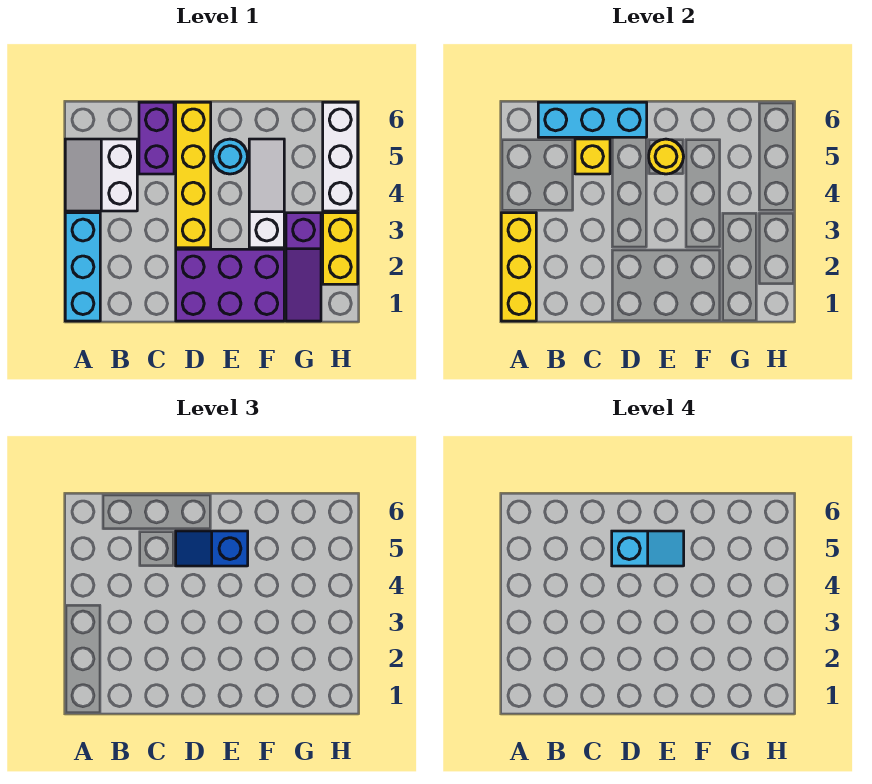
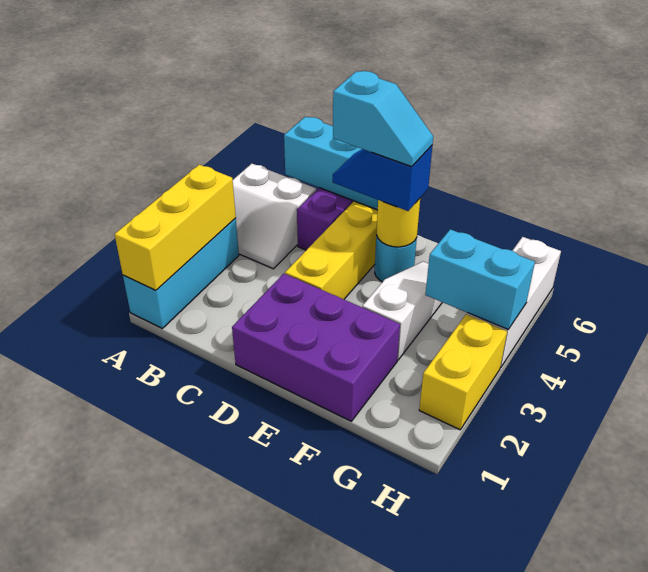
white 2x2 slope [65,139,137,211] -> white 2x2 slope turned to [233,164,316,269]
yellow 1x1 brick [575,139,610,174] -> none
purple 1x3 slope [286,213,321,321] -> none
none -> cyan 1x2 brick [425,229,535,329]

